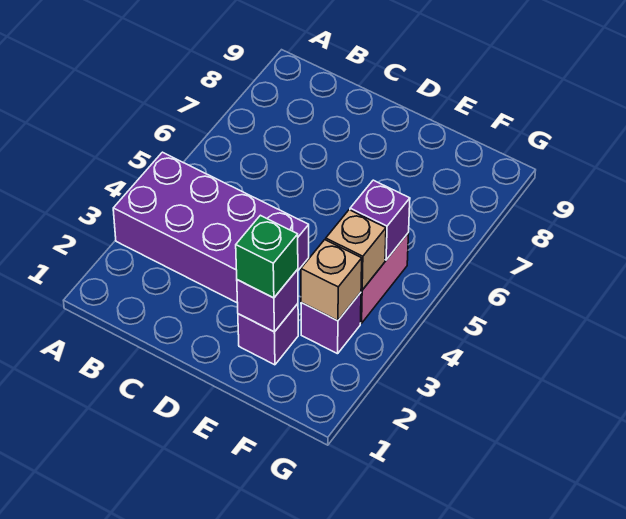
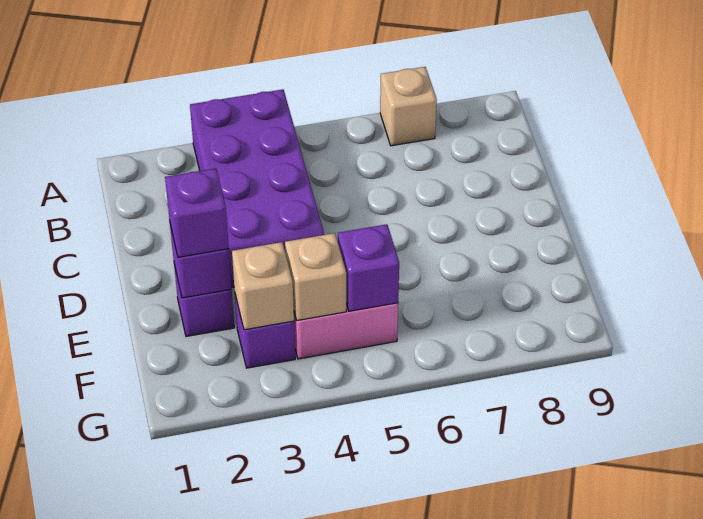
none -> tan 1x1 brick [380,67,437,146]
green 1x1 brick [236,215,298,298] -> purple 1x1 brick [165,168,229,257]

